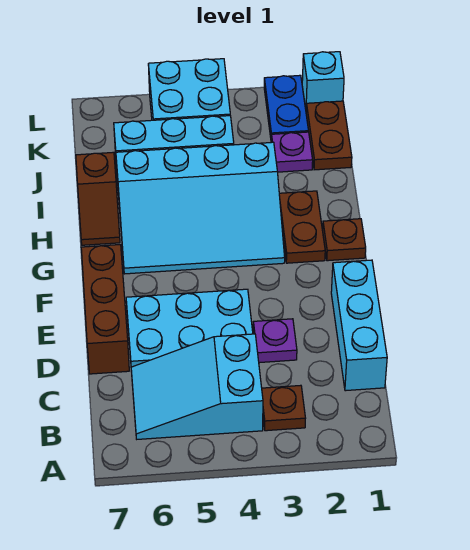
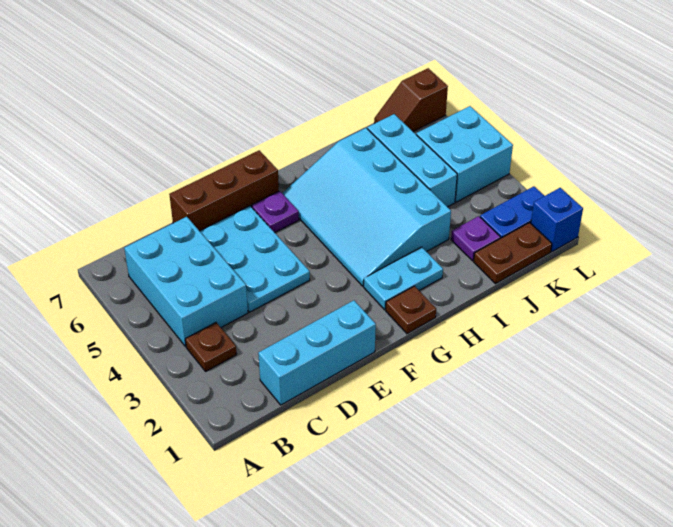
cyan 2x3 slope [131,334,263,439] -> cyan 2x3 brick [124,217,248,346]
purple 1x1 plate [253,319,297,363] -> purple 1x1 plate moved to [252,191,299,232]
brown 1x2 plate [279,191,325,263] -> cyan 1x2 plate [364,247,443,310]
brown 1x2 slope [76,152,120,245] -> brown 1x2 slope moved to [374,68,448,132]
cyan 1x1 brick [302,52,344,109] -> blue 1x1 brick [531,188,583,252]

